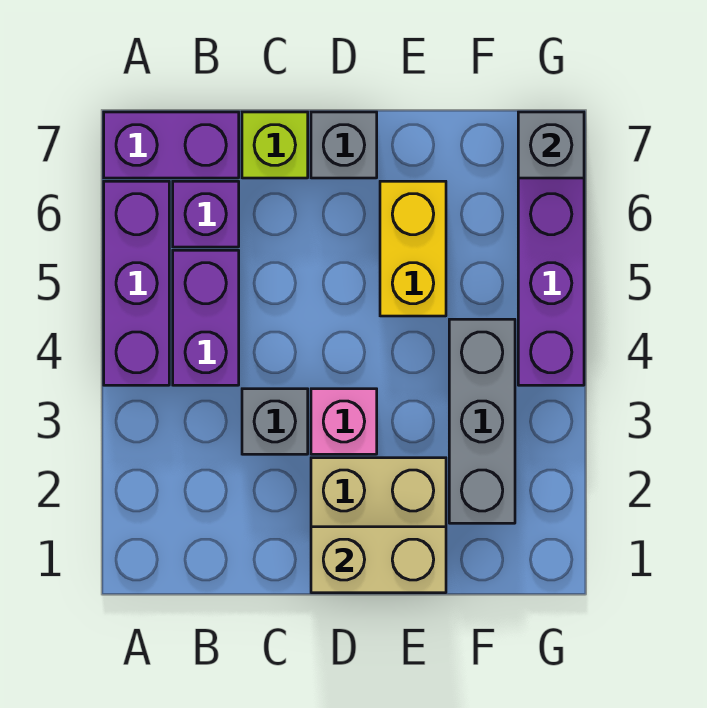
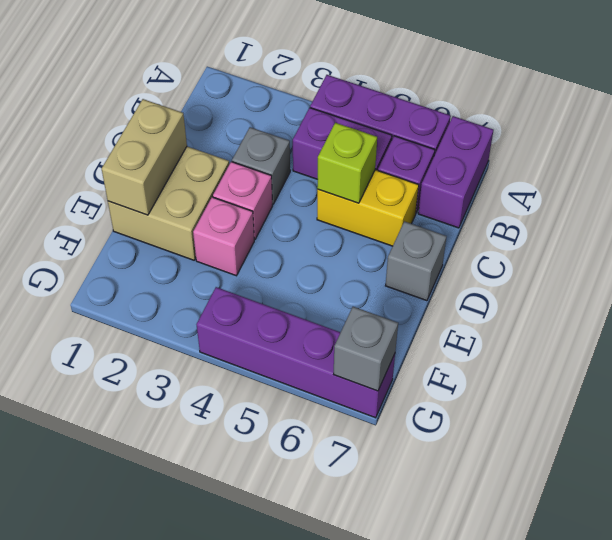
lime 1x1 brick [242,112,308,178] -> lime 1x1 brick moved to [317,123,377,203]
none -> pink 1x1 brick [193,197,254,276]
yellow 1x2 brick [380,181,446,316] -> yellow 1x2 brick moved to [317,170,419,246]
grey 1x3 brick [449,319,515,523] -> none

